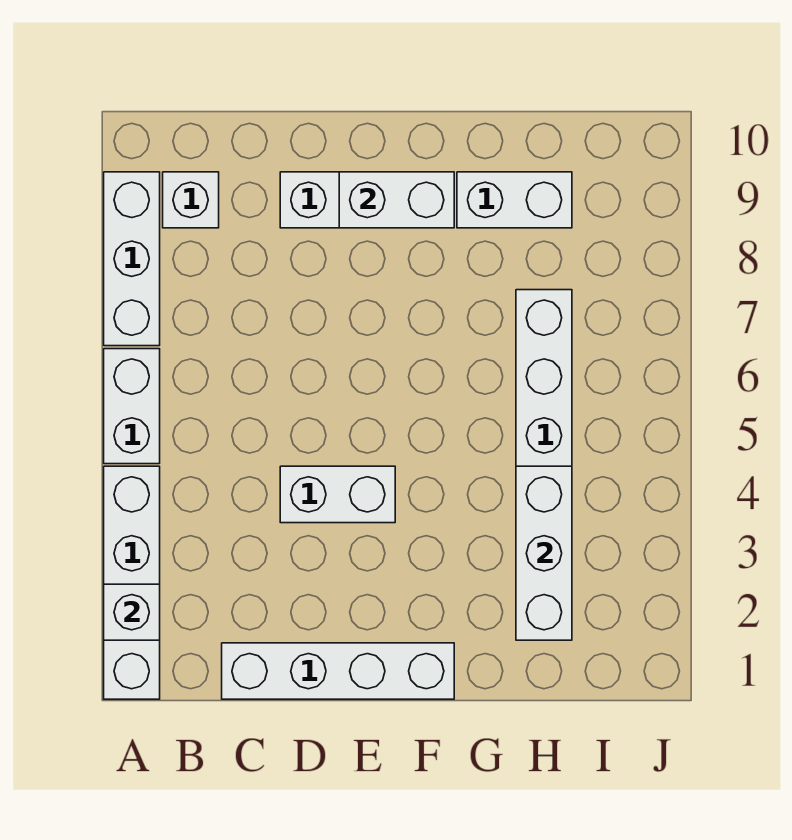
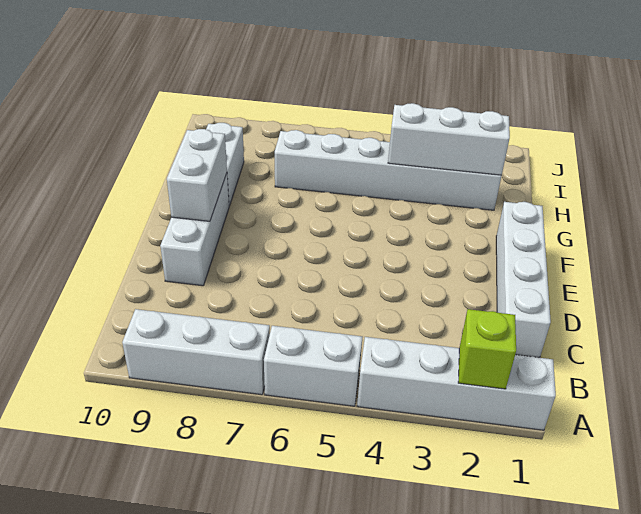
white 1x1 brick [104,584,160,640] -> lime 1x1 brick [458,309,516,389]
white 1x1 brick [163,172,219,228] -> none
white 1x2 brick [280,466,395,523] -> none

